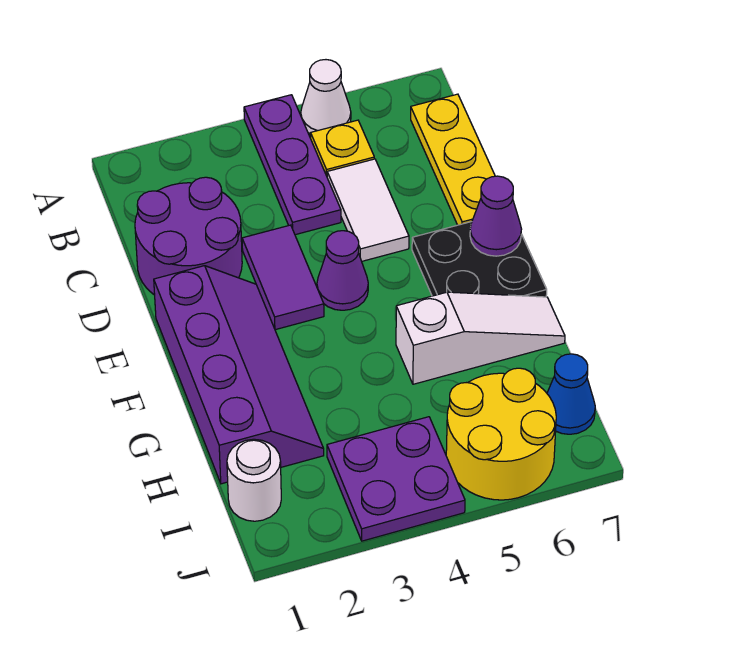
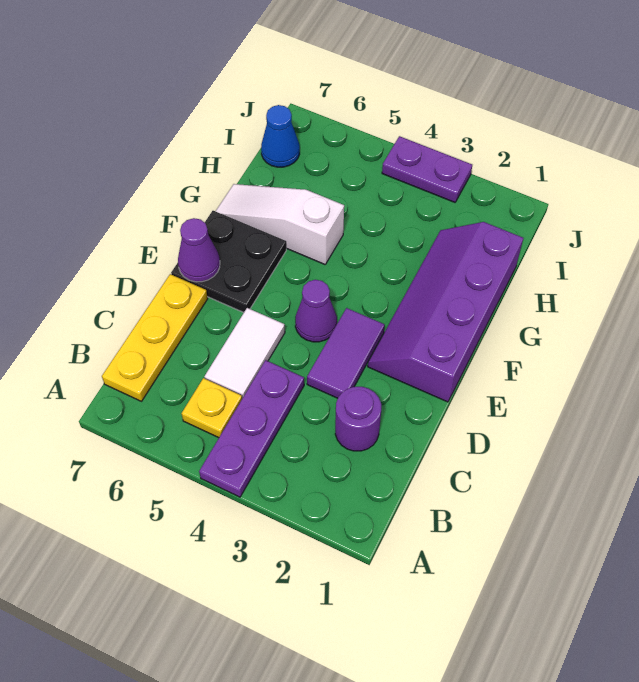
white 1x1 cone [301,60,351,134] -> none
purple 2x2 round brick [135,177,242,295] -> purple 1x1 round brick [335,387,381,451]
white 1x1 round brick [227,439,281,521] -> none
purple 2x2 plate [327,417,465,541] -> purple 1x2 plate [382,136,472,202]
yellow 2x2 round brick [446,368,556,500] -> none

